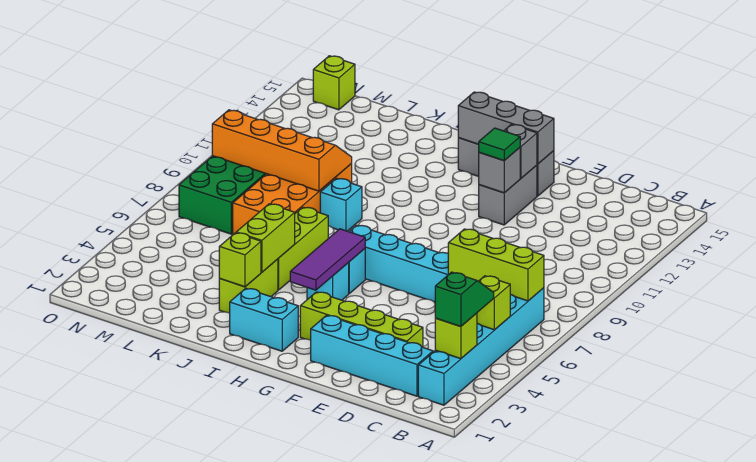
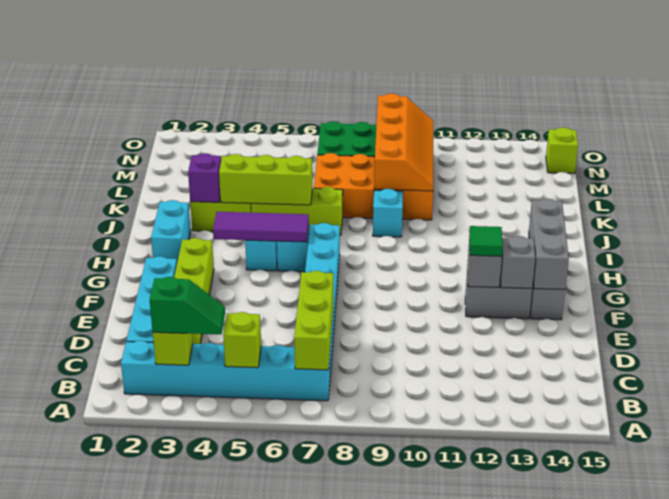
lime 1x1 brick [219,233,261,287] -> purple 1x1 brick [188,153,221,202]
lime 1x2 brick [236,204,295,272] -> lime 1x3 brick [219,154,312,205]

